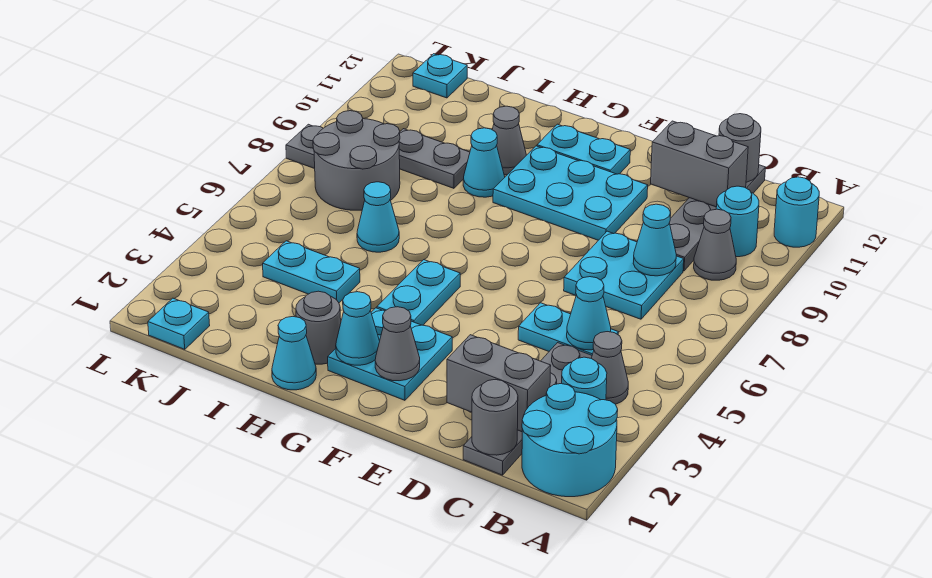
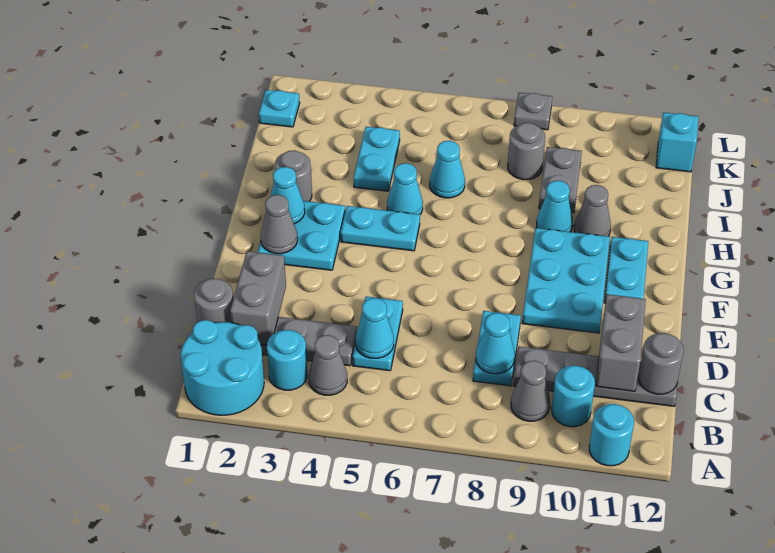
cyan 2x2 plate [564,231,684,319] -> cyan 1x2 plate [473,311,521,386]
cyan 1x1 cone [272,317,316,390] -> cyan 1x1 cone moved to [387,163,423,214]
grey 2x2 round brick [313,111,400,210] -> grey 1x1 round brick [508,123,545,180]
cyan 1x1 plate [413,54,467,98] -> cyan 1x1 brick [656,112,698,172]

